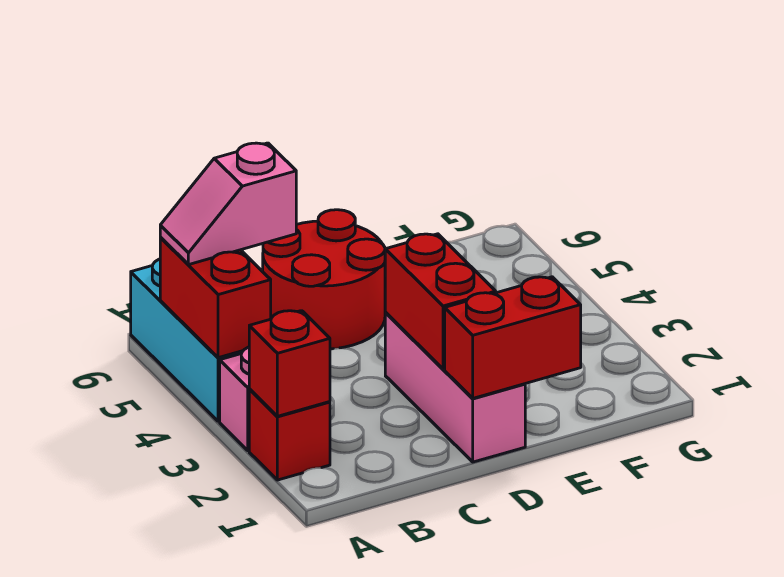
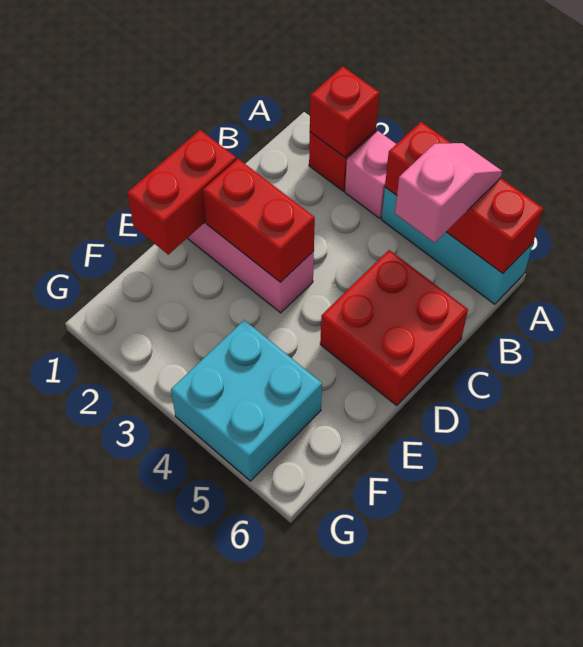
red 1x2 brick [160,238,271,358] -> red 1x3 brick [385,122,543,274]
red 2x2 round brick [263,210,385,349] -> red 2x2 brick [320,250,468,406]
none -> cyan 2x2 brick [171,320,322,481]

